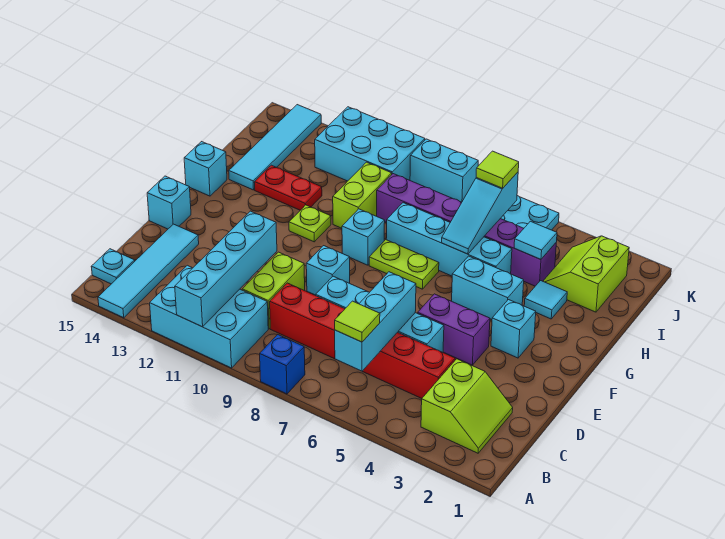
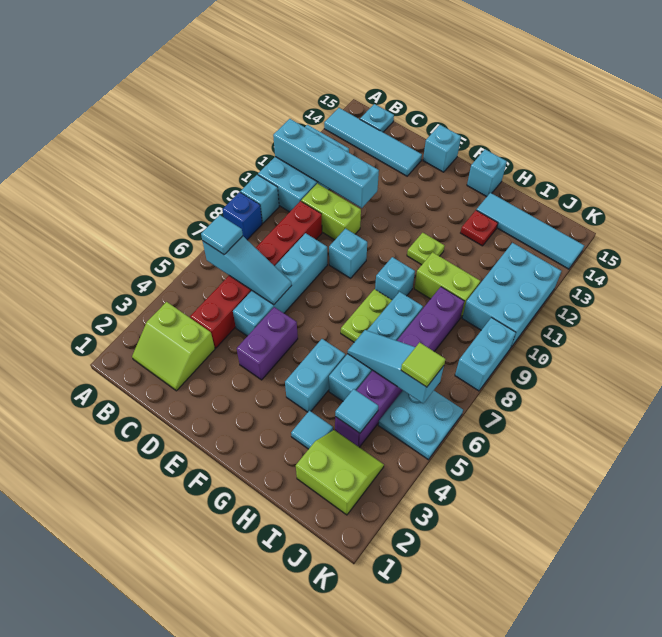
cyan 1x3 brick [335,272,416,371] -> cyan 1x3 slope [203,236,292,305]
lime 1x1 tile [335,301,380,342] -> cyan 1x1 tile [201,215,243,254]
cyan 1x1 brick [491,300,536,358] -> cyan 1x1 brick moved to [240,175,279,223]
red 1x2 plate [254,165,322,210] -> red 1x1 plate [461,210,498,246]

